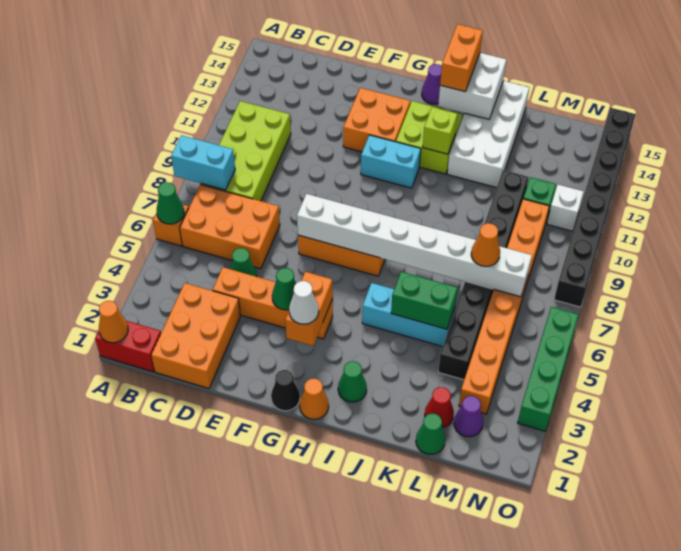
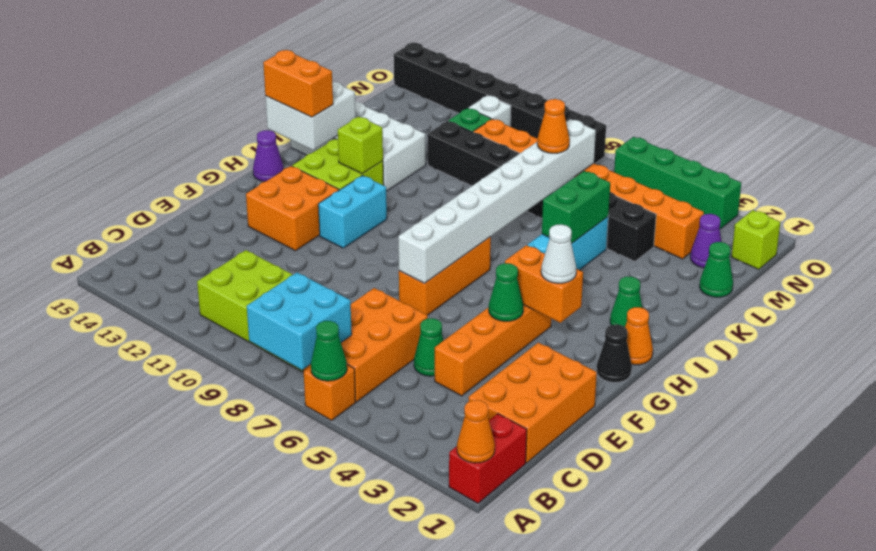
cyan 1x2 brick [171,135,235,190] -> cyan 2x2 brick [247,272,352,370]
orange 2x3 brick [151,283,241,388] -> orange 2x3 brick turned to [469,343,597,463]
red 1x1 cone [425,387,454,428] -> none
none -> lime 1x1 brick [731,210,780,269]

